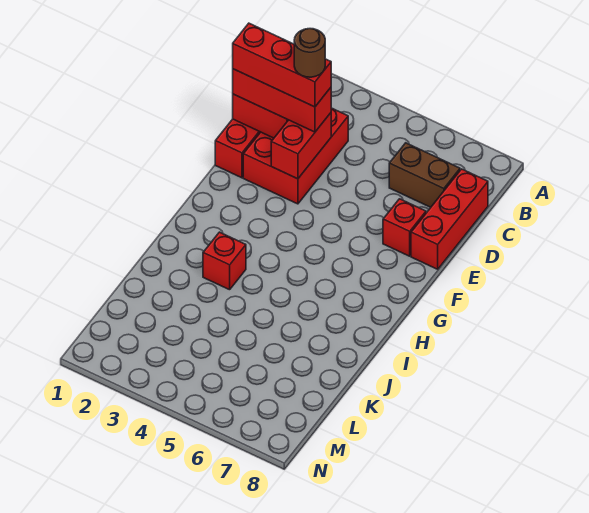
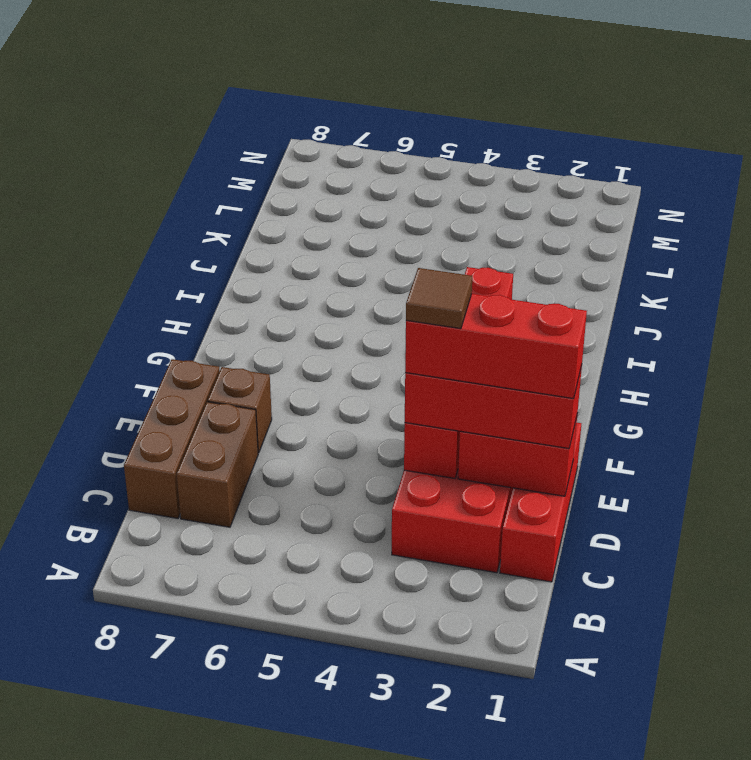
brown 1x2 brick [389,143,460,207] -> brown 1x2 brick turned to [177,402,258,527]
red 1x3 brick [411,169,488,269] -> brown 1x3 brick [124,359,220,518]
brown 1x1 round brick [294,29,325,77] -> brown 1x1 tile [406,268,472,329]
red 1x1 brick [383,199,426,256] -> brown 1x1 brick [208,367,272,453]

